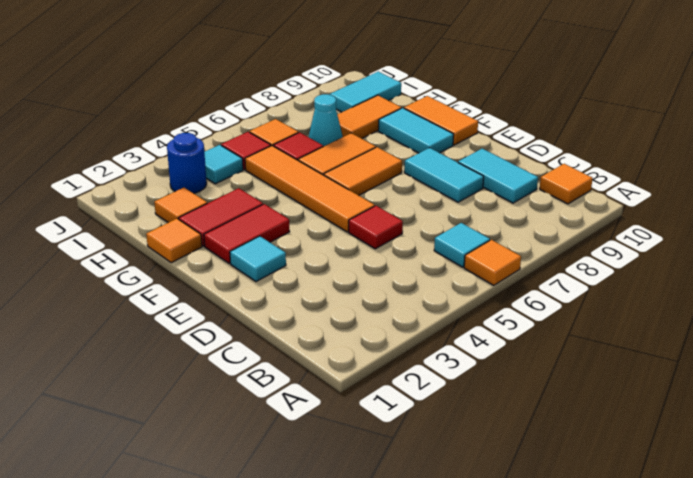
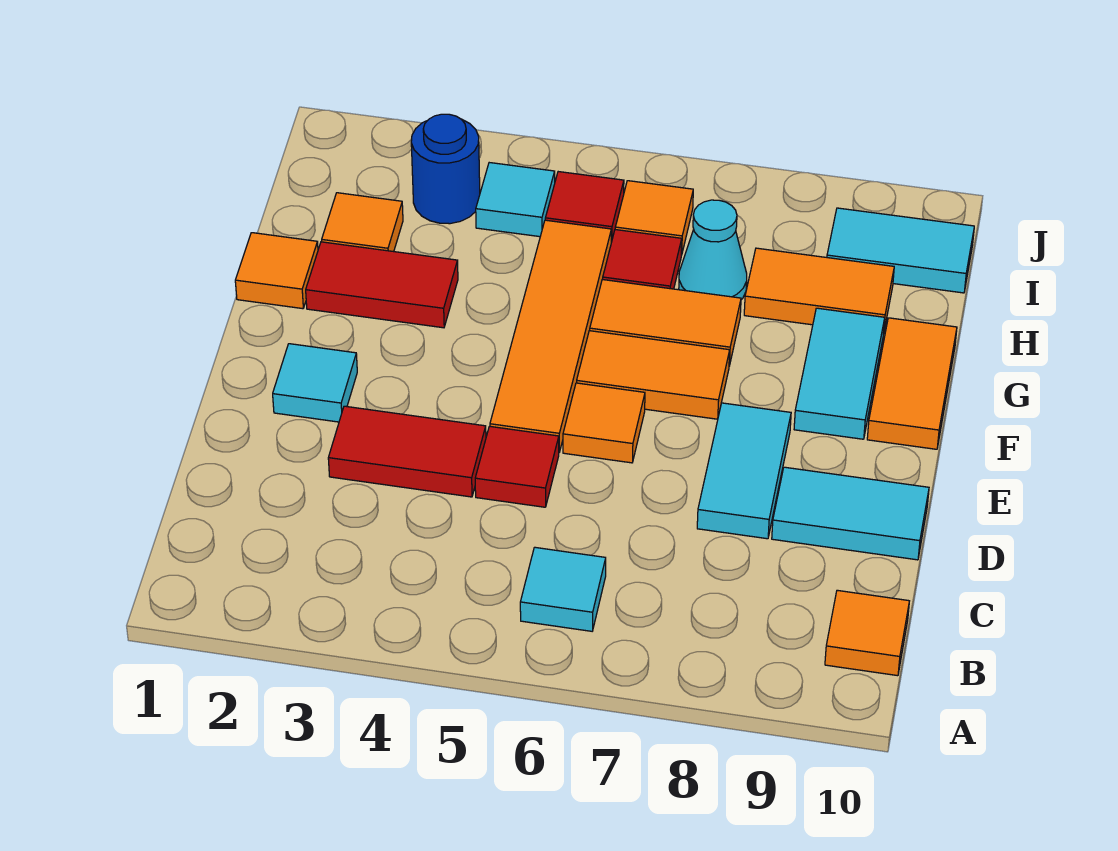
orange 1x1 tile [464,240,521,285] -> orange 1x1 tile moved to [563,383,645,463]
cyan 1x2 tile [458,149,538,203] -> cyan 1x2 tile turned to [772,467,929,560]
red 1x2 tile [204,204,290,264] -> red 1x2 tile moved to [328,406,486,497]

